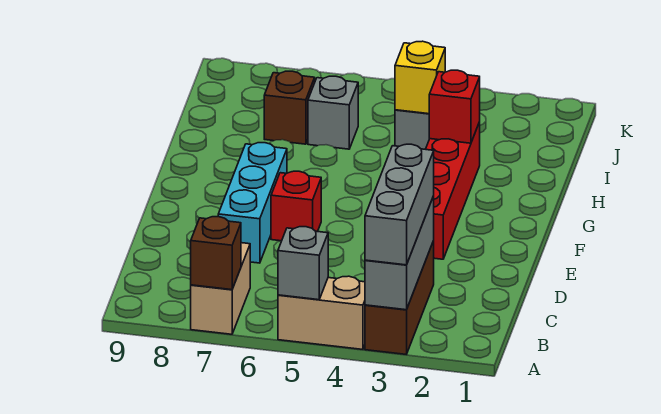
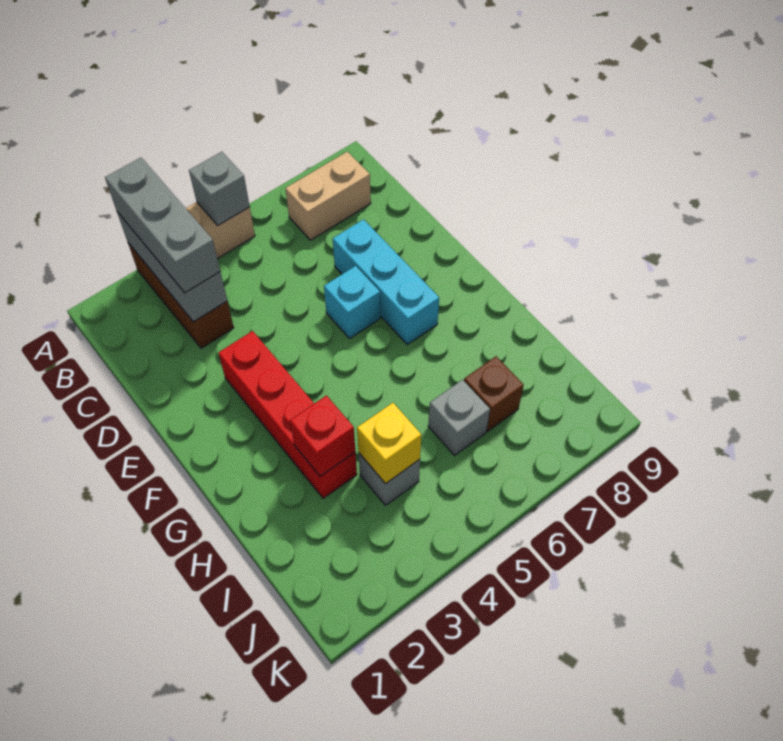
tan 1x2 brick [191,243,250,334] -> tan 1x2 brick turned to [285,152,371,240]
brown 1x1 brick [191,217,241,290] -> none
red 1x1 brick [271,171,321,241] -> cyan 1x1 brick [324,266,380,338]

